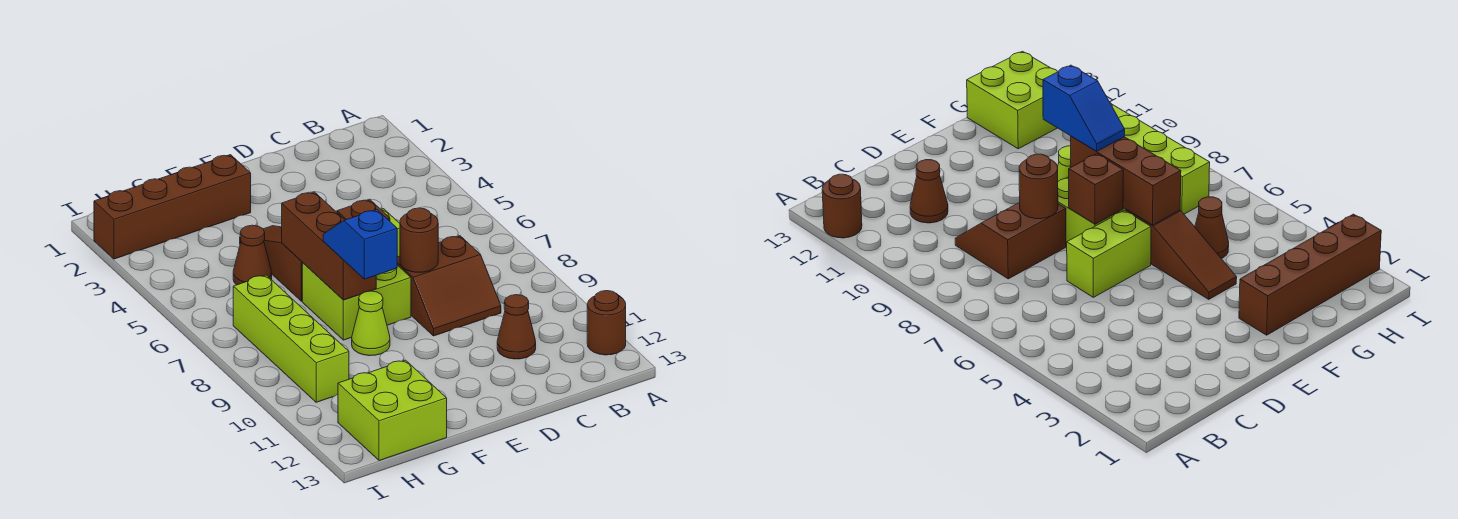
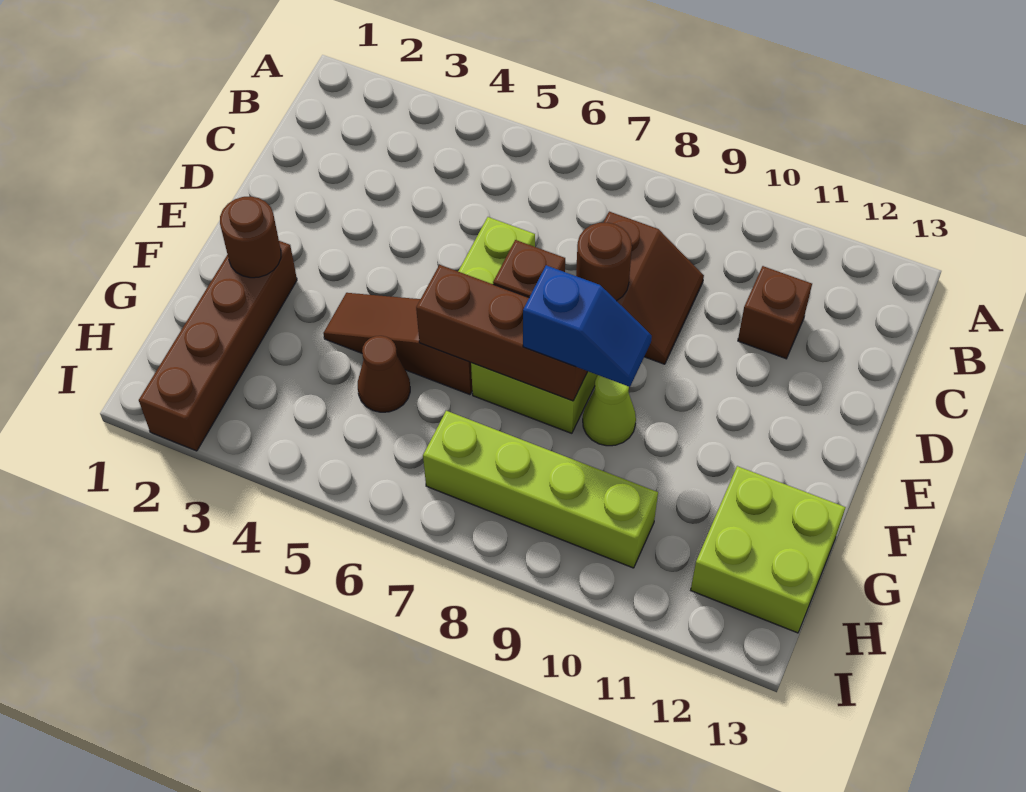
brown 1x1 round brick [587,291,626,355] -> brown 1x1 round brick moved to [220,196,281,278]
brown 1x1 cone [497,295,536,359] -> brown 1x1 brick [738,266,812,359]
blue 1x2 slope [323,210,397,279] -> blue 1x2 slope turned to [523,265,652,387]

